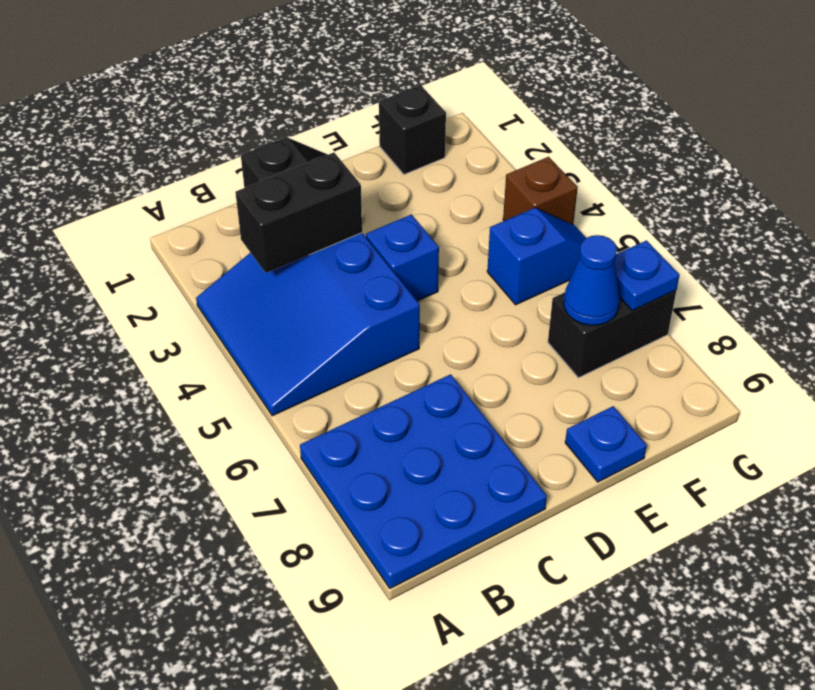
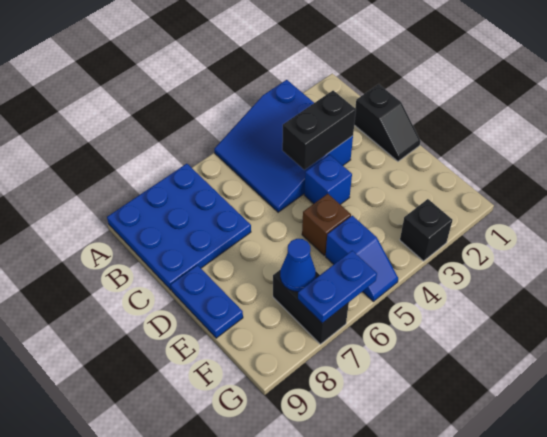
blue 3x3 slope [196,233,420,416] -> blue 3x3 slope turned to [214,80,353,212]
black 1x2 brick [235,153,362,273] -> black 1x2 brick turned to [282,91,356,170]
blue 1x1 plate [565,406,647,482] -> blue 1x2 plate [171,265,243,338]
black 1x1 brick [379,85,446,175] -> black 1x1 brick moved to [400,199,452,261]
brown 1x1 brick [503,157,578,225] -> brown 1x1 brick moved to [302,194,351,255]
blue 1x1 plate [615,241,679,310] -> blue 1x2 plate [298,251,377,323]

